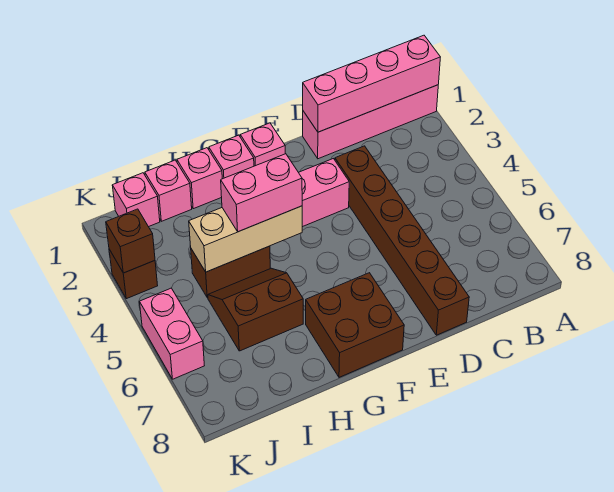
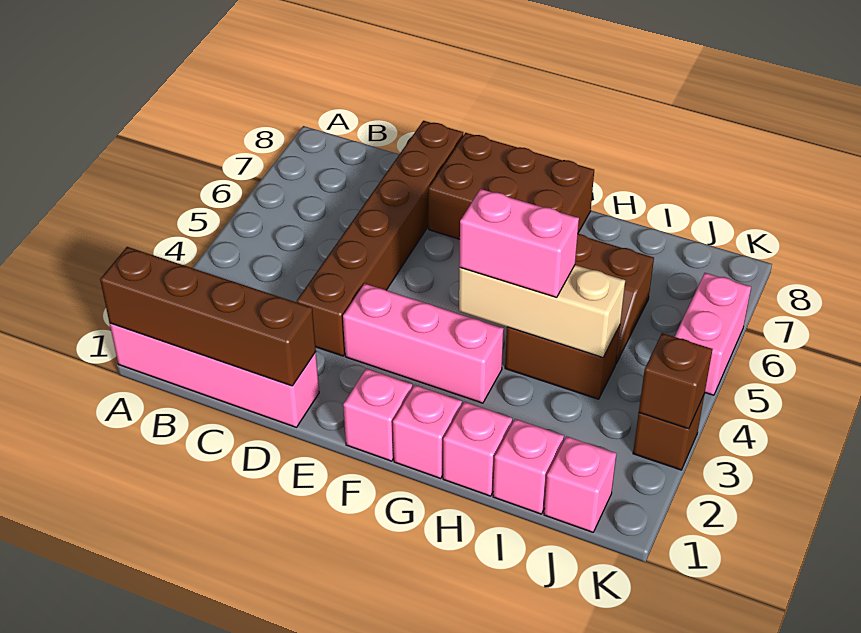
pink 1x4 brick [303,35,440,132] -> brown 1x4 brick [100,247,316,386]
brown 2x2 brick [306,273,404,377] -> brown 2x3 brick [428,133,594,239]

